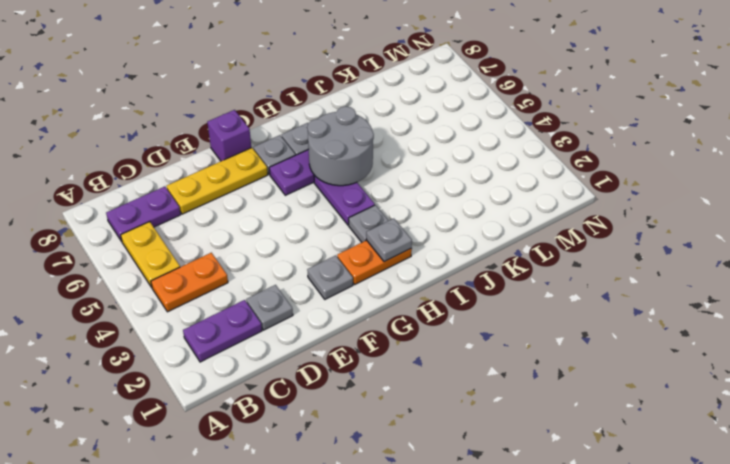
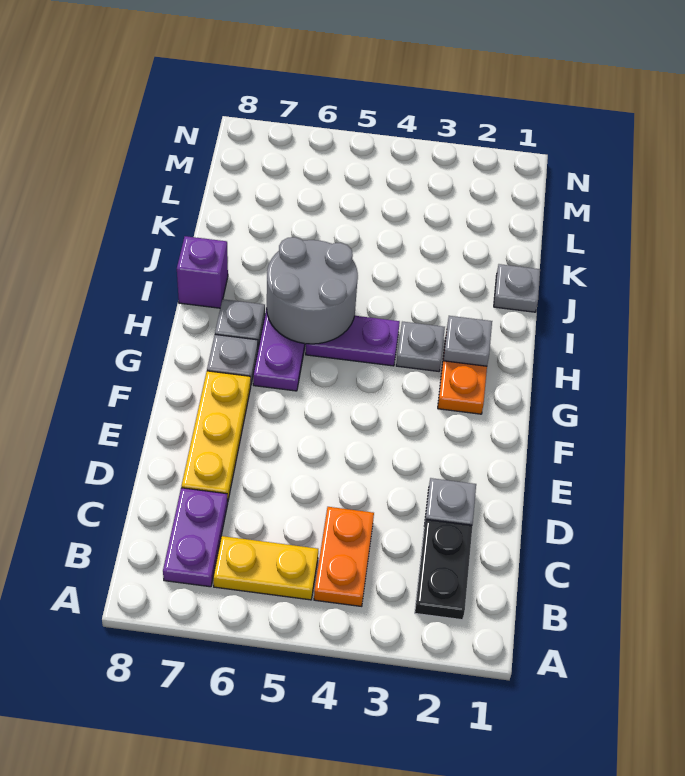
purple 1x2 plate [183,300,262,362] -> black 1x2 plate [415,519,473,620]
grey 1x1 plate [307,255,353,299] -> grey 1x1 plate moved to [494,264,540,312]
purple 1x1 brick [207,110,251,161] -> purple 1x1 brick moved to [177,236,228,308]

